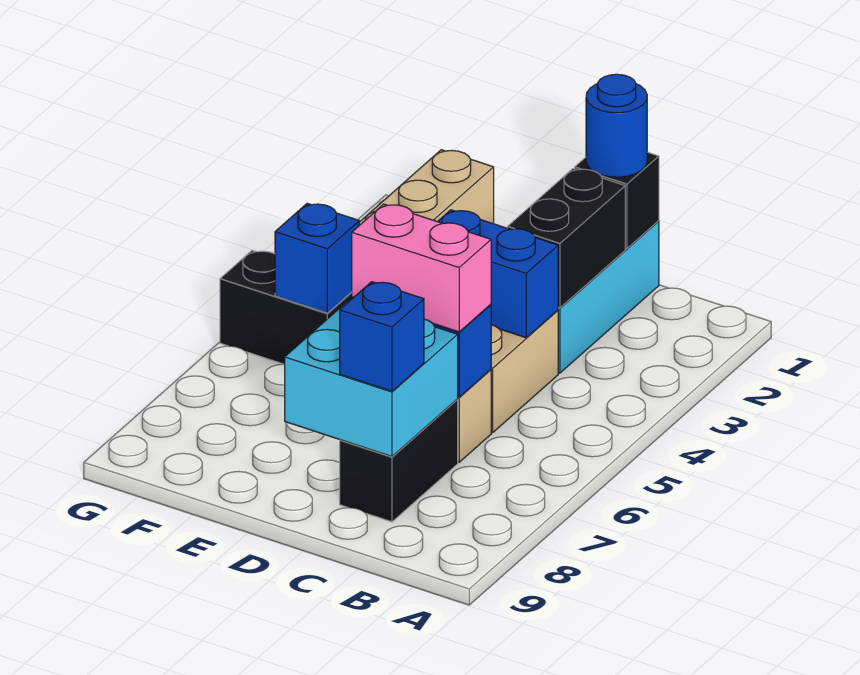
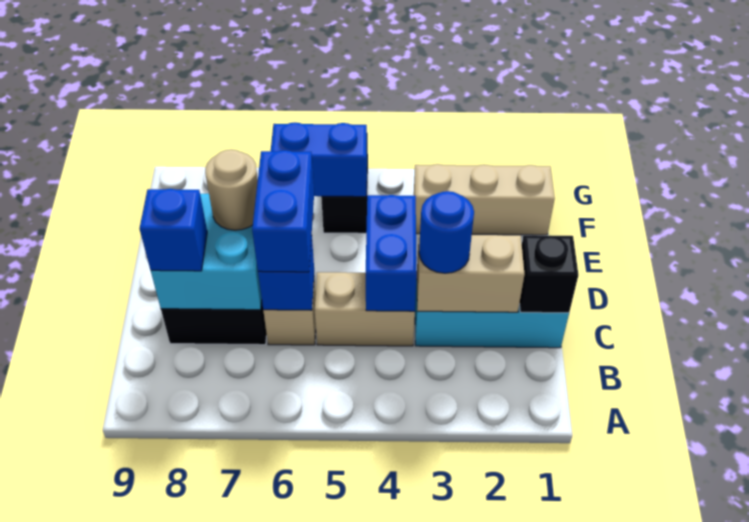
blue 1x1 round brick [586,74,647,177] -> blue 1x1 round brick moved to [419,191,474,273]
black 1x2 brick [507,169,625,308] -> tan 1x2 brick [417,234,525,312]
pink 1x2 brick [352,204,491,332] -> blue 1x2 brick [252,150,314,272]
none -> tan 1x1 round brick [205,150,258,230]
blue 1x1 brick [275,203,359,313] -> blue 1x2 brick [271,123,367,197]

